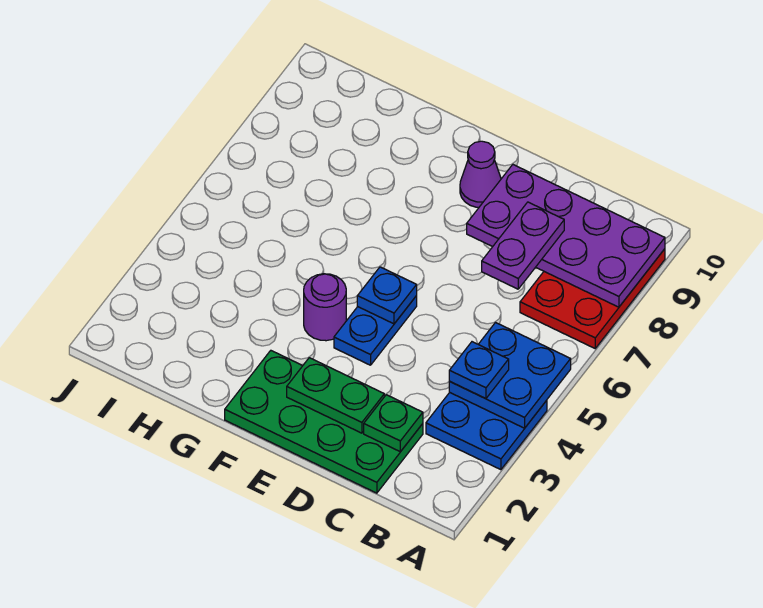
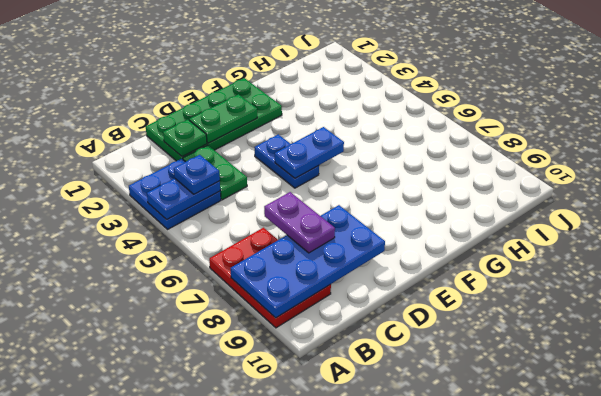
blue 2x2 plate [449,323,571,428] -> blue 1x2 plate [147,178,220,220]
purple 2x4 plate [467,165,665,307] -> blue 2x4 plate [230,205,385,318]
none -> green 1x2 plate [183,145,247,200]
blue 1x1 plate [357,267,417,324] -> blue 1x2 plate [275,127,344,178]
purple 1x1 cone [460,141,501,208] -> none
purple 1x1 round brick [304,274,346,341] -> none

